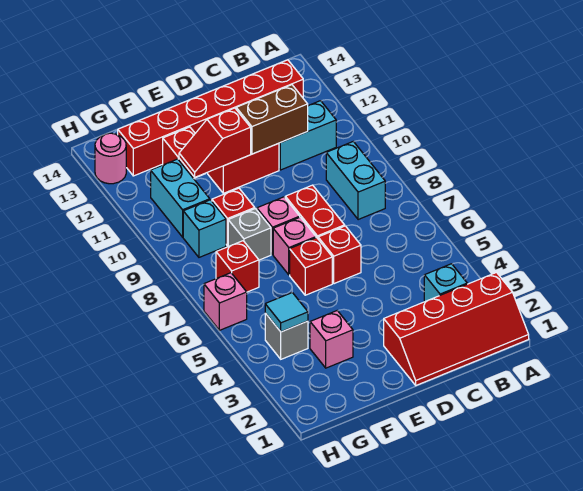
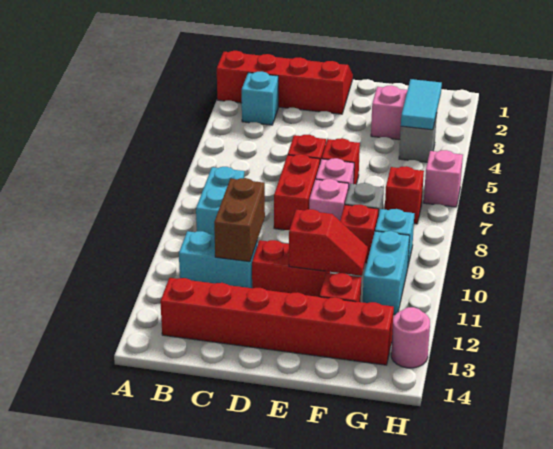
brown 1x2 brick [236,85,308,154] -> brown 1x2 brick turned to [214,178,265,262]
cyan 1x1 tile [265,293,308,332] -> cyan 1x2 tile [401,79,442,130]

